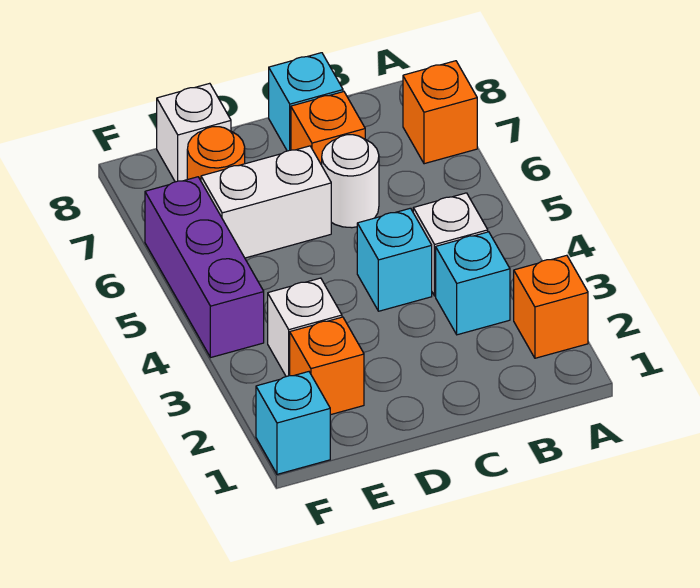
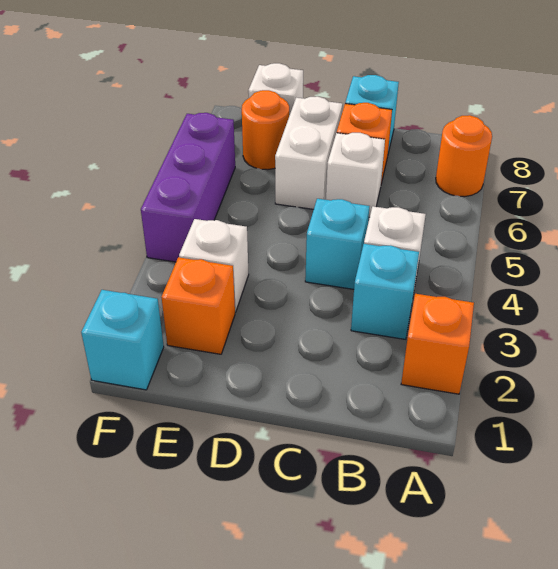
orange 1x1 brick [403,61,477,164] -> orange 1x1 round brick [436,115,492,197]
white 1x1 round brick [322,135,379,228] -> white 1x1 brick [326,133,385,217]
white 1x2 brick [201,146,331,258] -> white 1x2 brick turned to [275,96,343,209]

